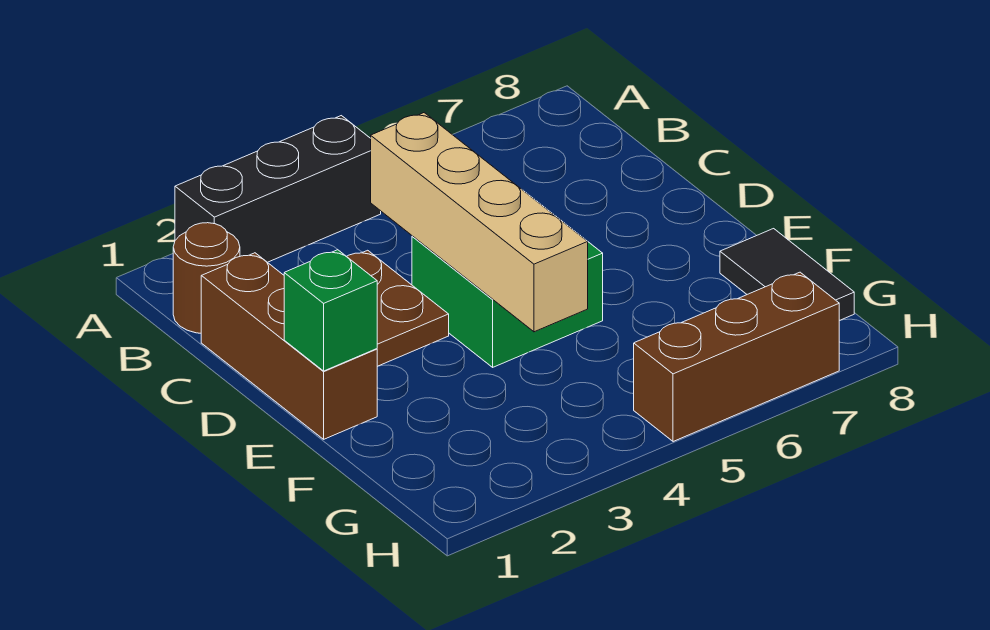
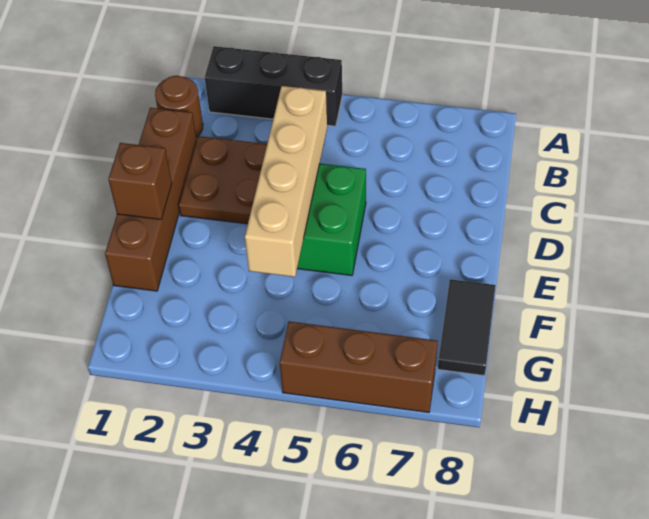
brown 1x3 brick [201,253,378,439] -> brown 1x4 brick [105,108,197,291]
green 1x1 brick [284,250,377,371] -> brown 1x1 brick [108,143,172,219]

